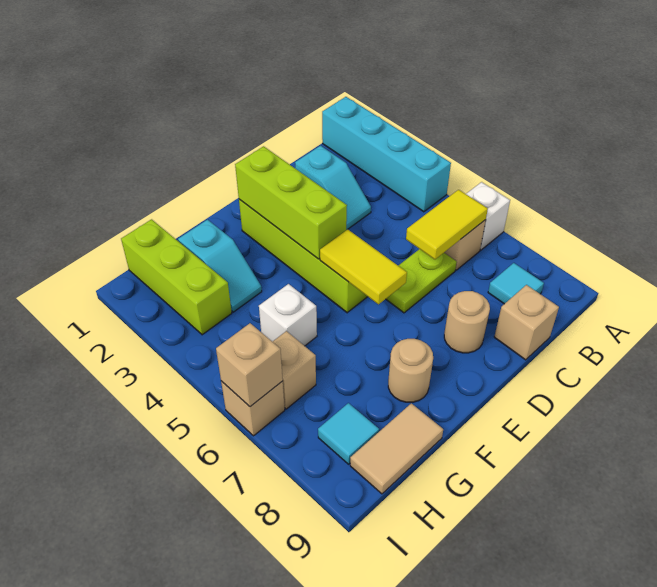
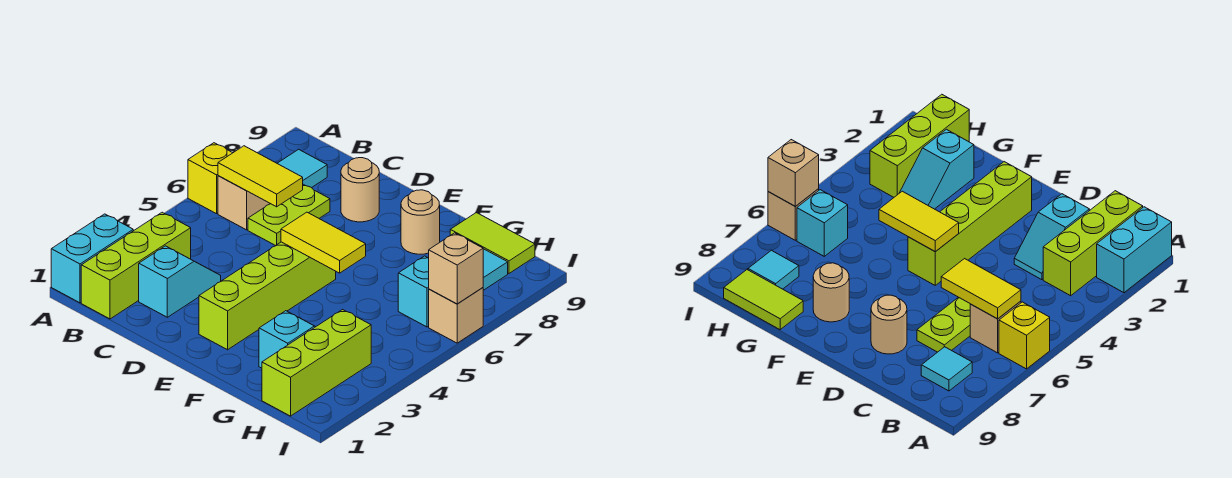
cyan 1x4 brick [322,97,451,212] -> cyan 1x2 brick [51,214,133,303]
white 1x1 brick [466,182,510,250] -> yellow 1x1 brick [188,143,232,214]
lime 1x2 plate [386,249,457,313] -> lime 1x2 plate turned to [248,184,330,246]
tan 1x1 brick [494,285,559,360] -> none
lime 1x3 brick [235,146,347,259] -> lime 1x3 brick moved to [81,212,191,319]
yellow 1x2 tile [320,229,407,304] -> yellow 1x2 tile turned to [281,212,366,273]
white 1x1 brick [259,284,317,346] -> none
tan 1x2 tile [350,403,443,494] -> lime 1x2 tile [450,213,535,273]
tan 1x1 brick [273,331,316,409] -> cyan 1x1 brick [398,256,429,327]

